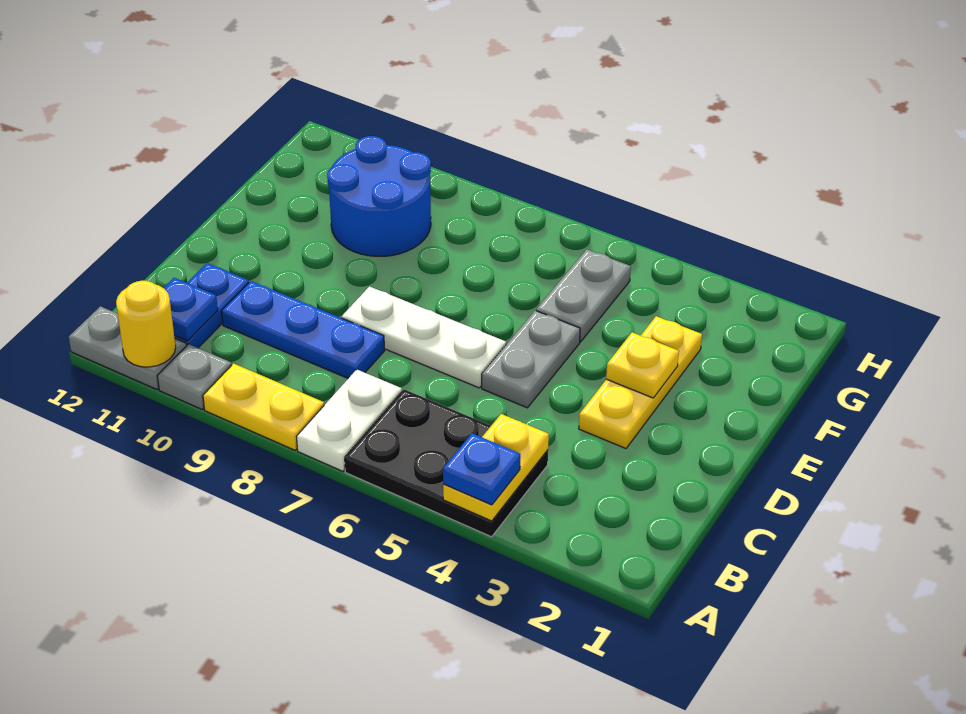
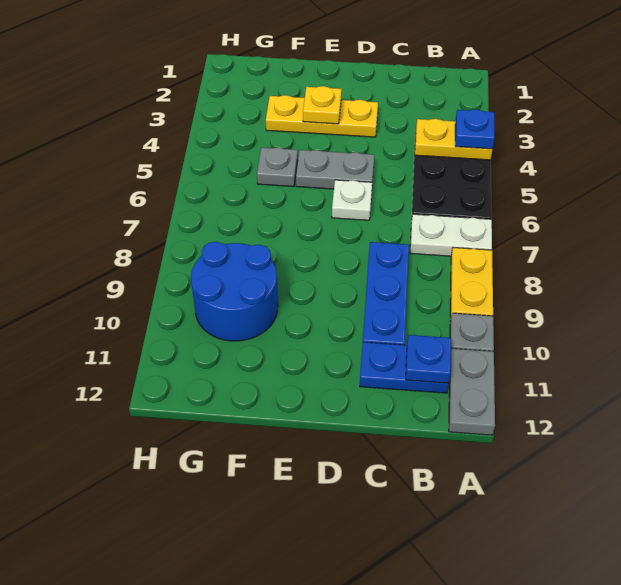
yellow 1x1 round brick [116,281,176,367] -> none
white 1x3 plate [342,287,506,388] -> white 1x1 plate [332,180,372,220]
grey 1x2 plate [536,249,631,342] -> grey 1x1 plate [257,148,298,187]

